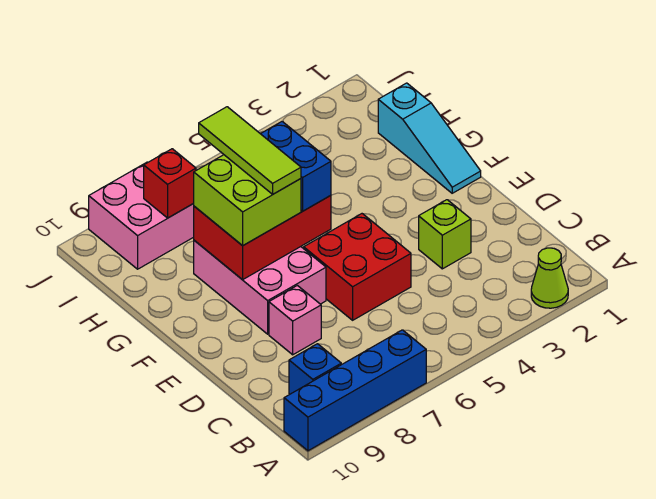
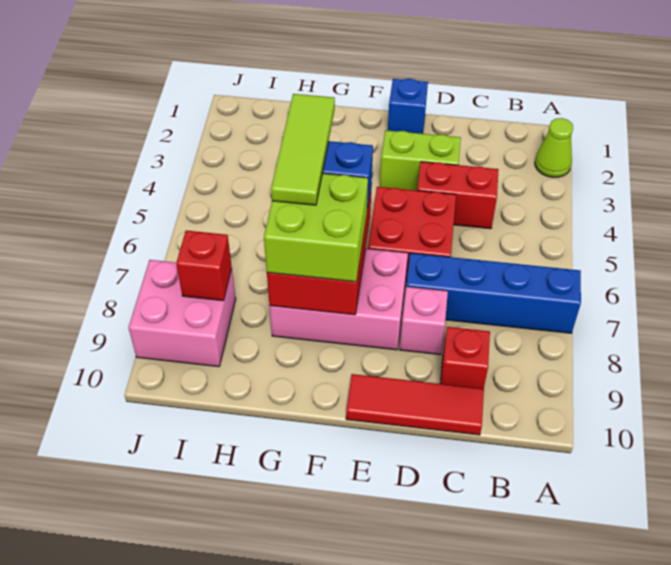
blue 1x4 brick [284,330,426,451] -> blue 1x4 brick turned to [406,253,581,333]
blue 1x1 brick [289,344,341,394] -> blue 1x1 brick moved to [388,79,428,134]
none -> red 1x2 brick [417,162,499,229]
none -> red 1x1 brick [440,327,490,389]
none -> red 1x3 tile [346,374,484,435]
lime 1x1 brick [419,200,471,269] -> lime 1x2 brick [380,130,461,191]
cyan 1x3 slope [378,83,481,193] -> none
lime 1x3 tile [199,107,301,194] -> lime 1x3 tile turned to [271,94,335,205]

